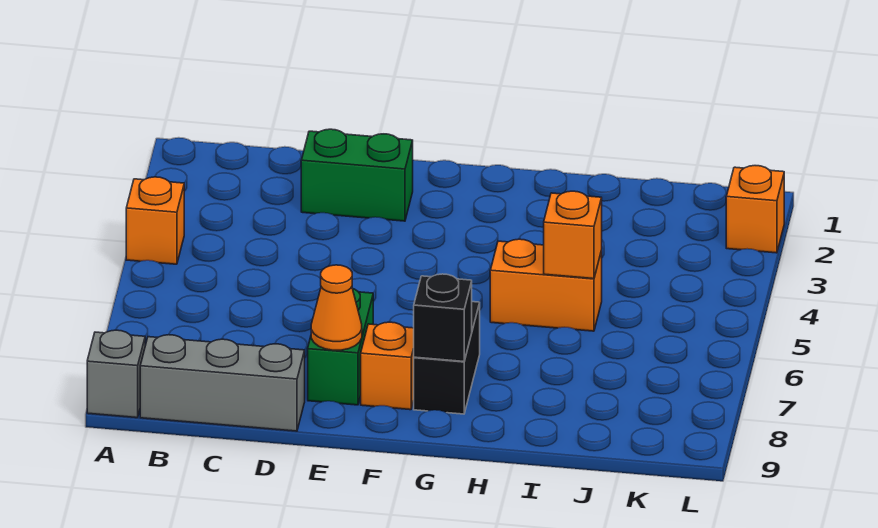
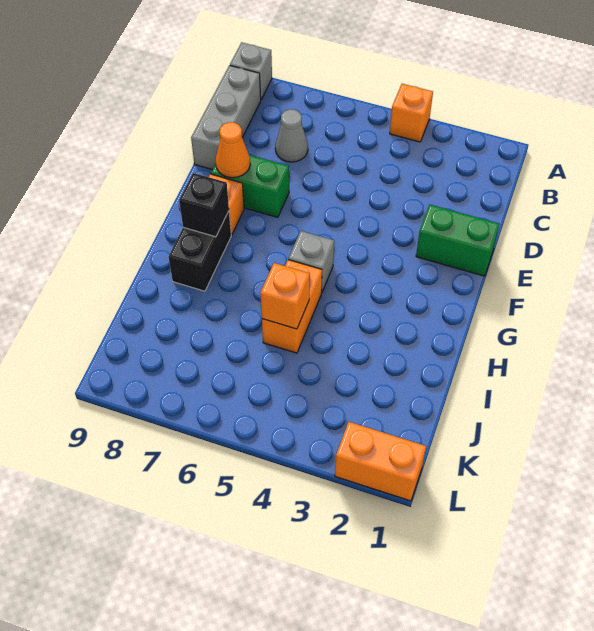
none -> grey 1x1 cone [275,109,308,162]
green 1x2 brick [301,129,413,221] -> green 1x2 brick turned to [416,205,499,276]
none -> grey 1x1 brick [288,231,334,293]
black 1x2 brick [414,302,480,414] -> black 1x2 brick turned to [169,211,231,291]
orange 1x1 brick [726,166,784,253] -> orange 1x2 brick [335,422,426,501]

